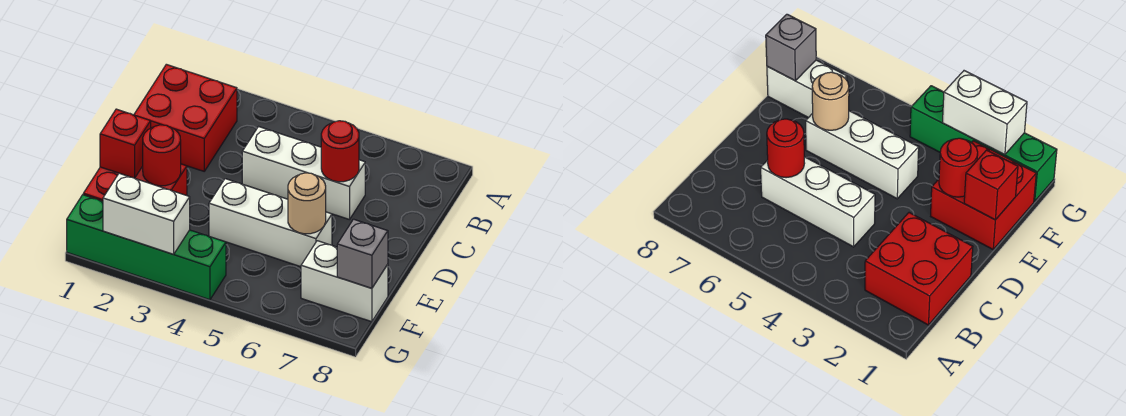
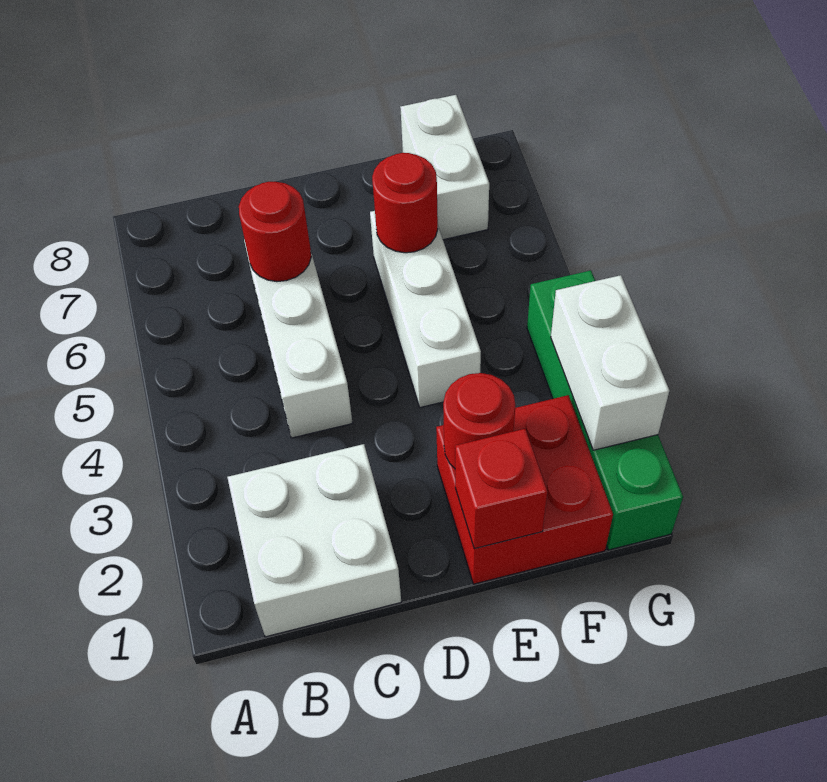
red 2x2 brick [134,64,237,171] -> white 2x2 brick [227,444,401,637]
tan 1x1 round brick [288,173,326,234] -> red 1x1 round brick [372,153,438,253]
grey 1x1 brick [337,219,388,288] -> none

